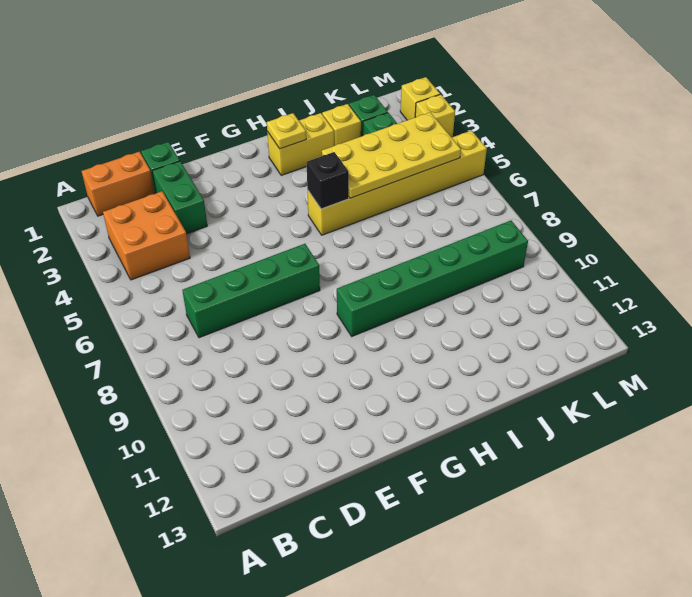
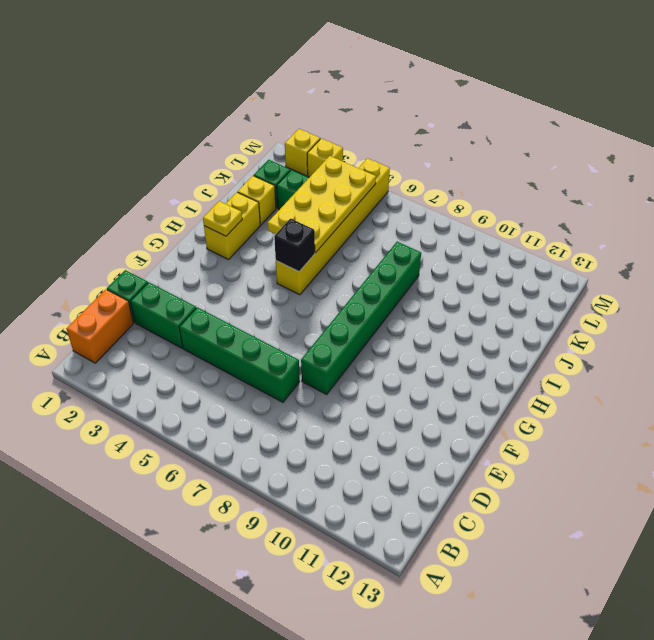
orange 2x2 brick [103,191,190,280] -> none
green 1x4 brick [182,244,320,338] -> green 1x4 brick turned to [179,307,300,402]
green 1x6 brick [337,220,528,336] -> green 1x6 brick moved to [301,242,421,394]

